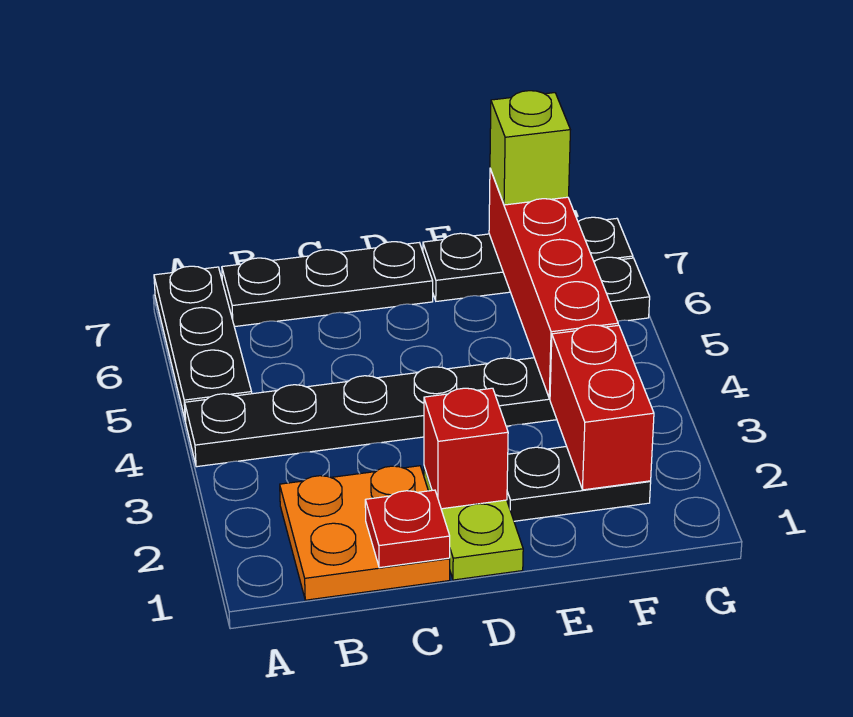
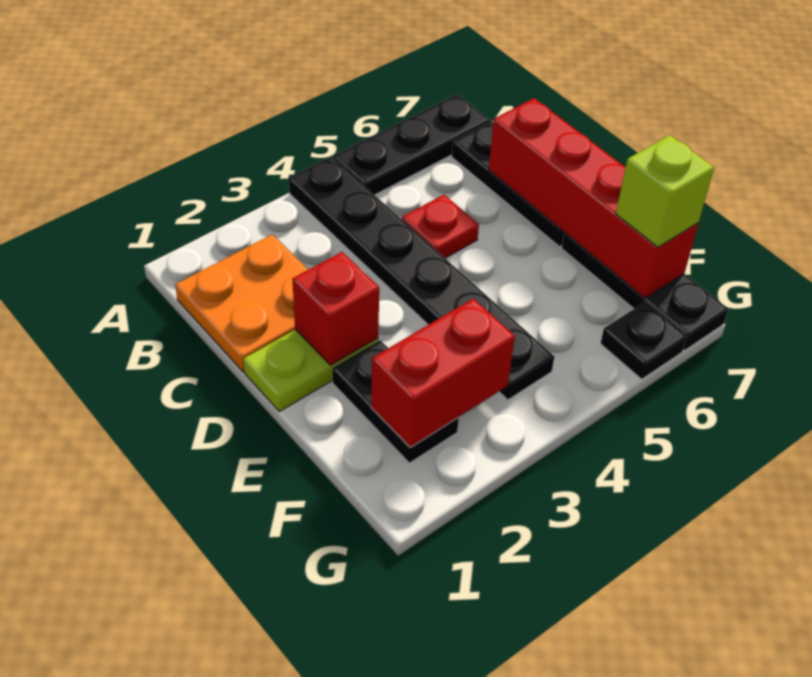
red 1x1 plate [365,490,450,568] -> red 1x1 plate moved to [402,195,479,258]
red 1x4 brick [489,169,618,399] -> red 1x4 brick turned to [489,98,699,298]

